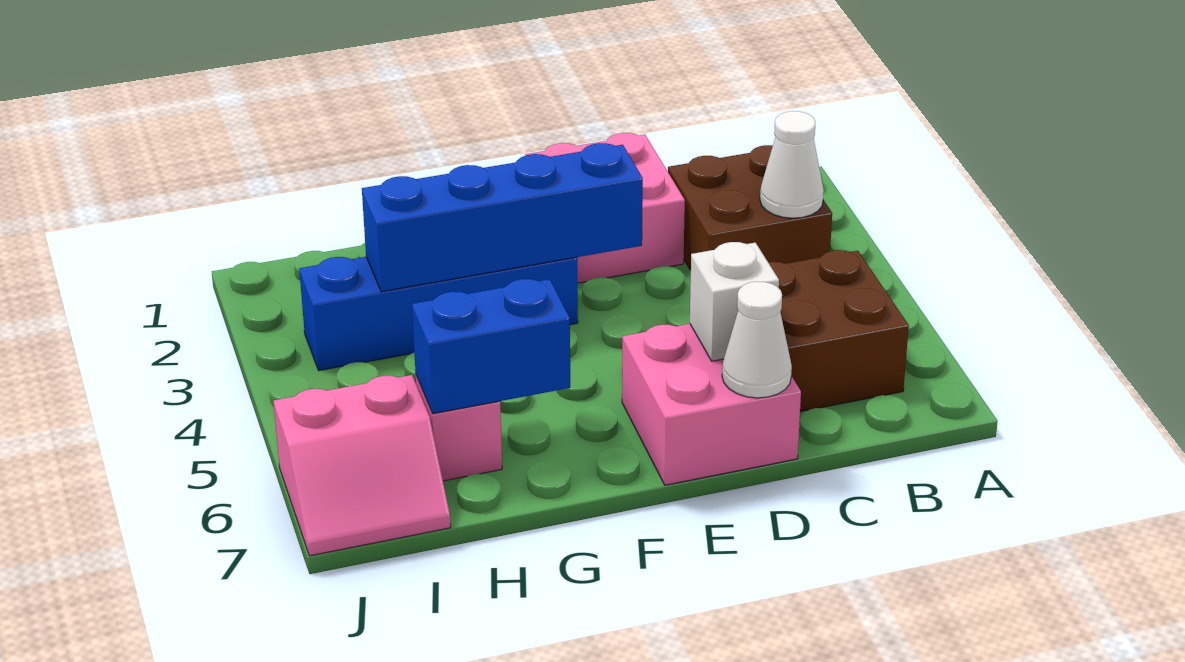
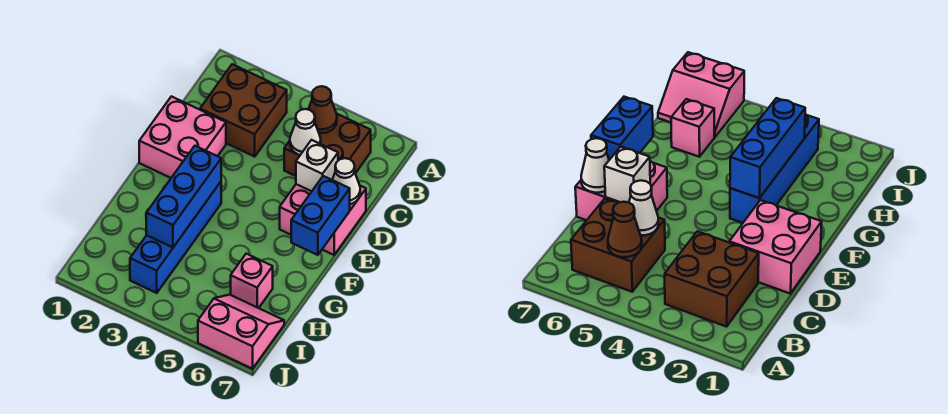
white 1x1 cone [760,111,824,218] -> white 1x1 cone moved to [290,109,321,155]
none -> brown 1x1 cone [308,86,337,133]
blue 1x4 brick [362,143,643,292] -> blue 1x3 brick [146,146,221,247]
blue 1x2 brick [412,279,570,414] -> blue 1x2 brick moved to [291,176,350,255]
pink 2x2 slope [273,375,451,556] -> pink 2x2 slope turned to [198,295,284,369]

